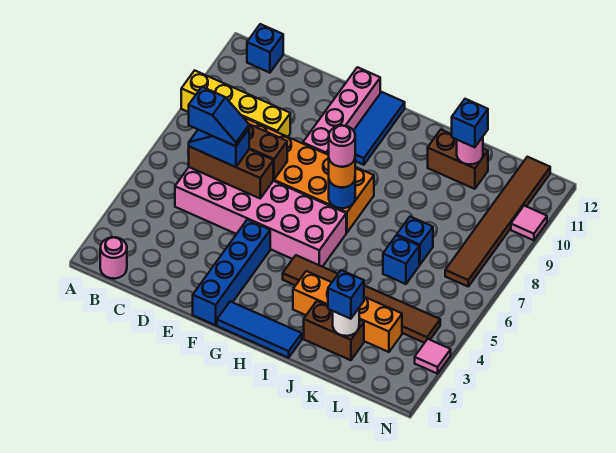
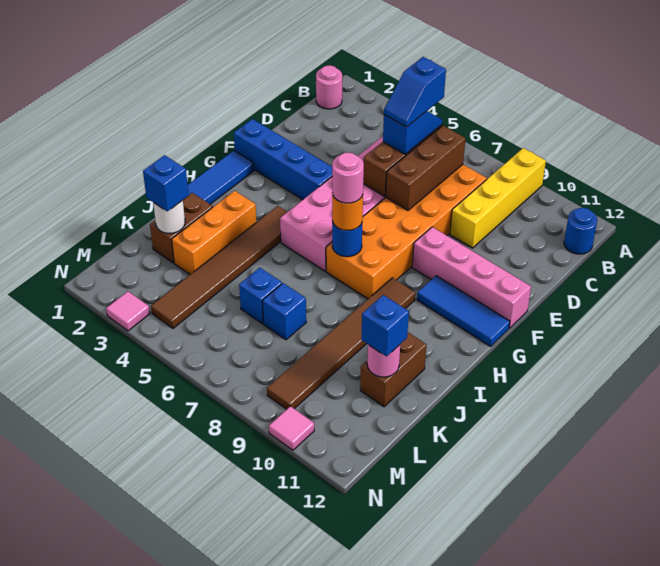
blue 1x1 brick [247,24,283,73] -> blue 1x1 round brick [564,208,598,254]
orange 1x4 brick [293,271,402,352] -> orange 1x3 brick [172,191,257,274]
brown 1x6 tile [445,157,550,286] -> brown 1x6 tile turned to [267,278,415,409]

